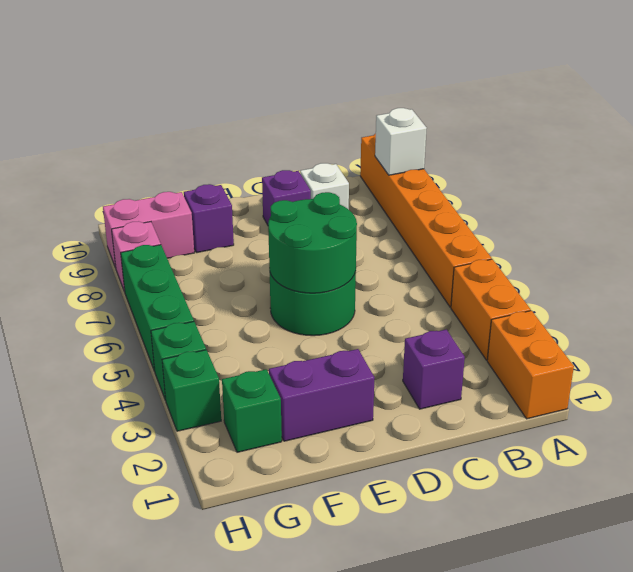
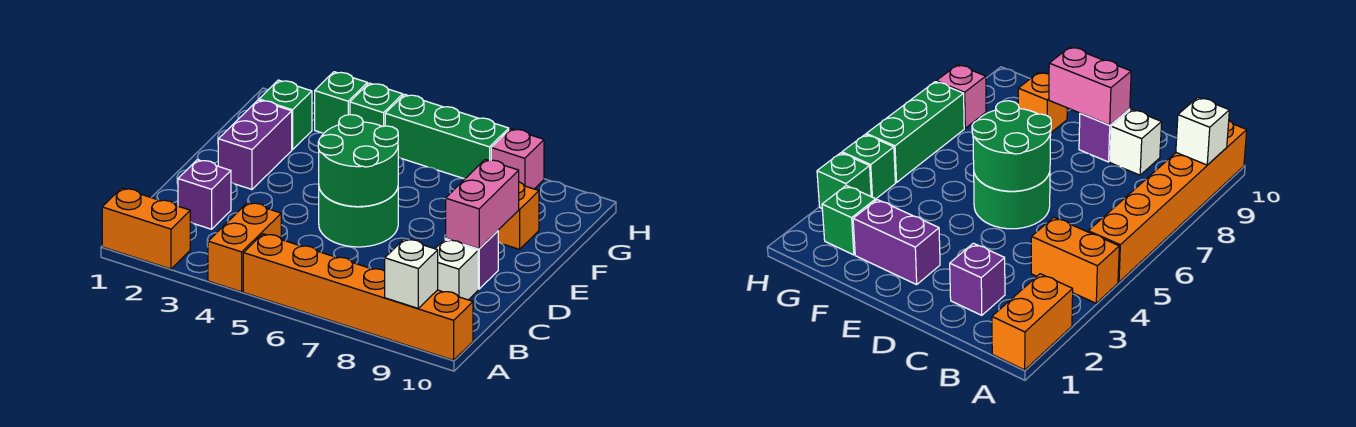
orange 1x2 brick [451,259,531,360] -> orange 1x2 brick turned to [208,203,281,292]
purple 1x1 brick [184,184,234,253] -> orange 1x1 brick [498,182,539,249]
pink 1x2 brick [103,192,194,268] -> pink 1x2 brick moved to [446,159,519,249]

